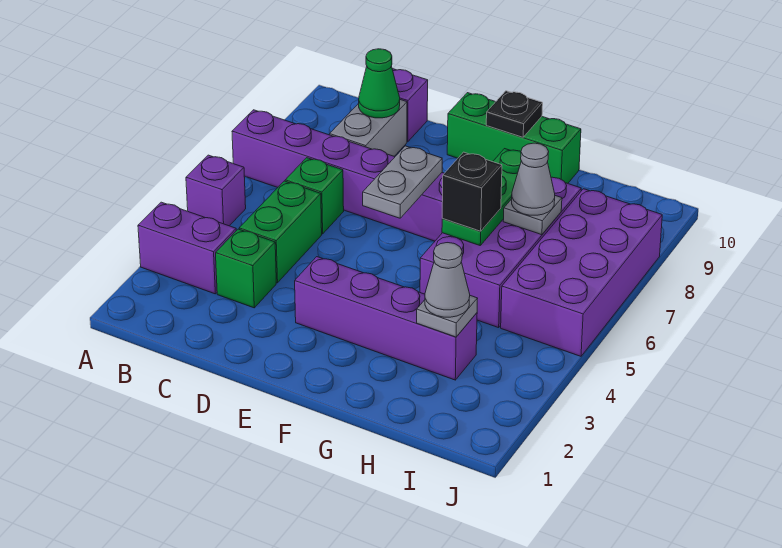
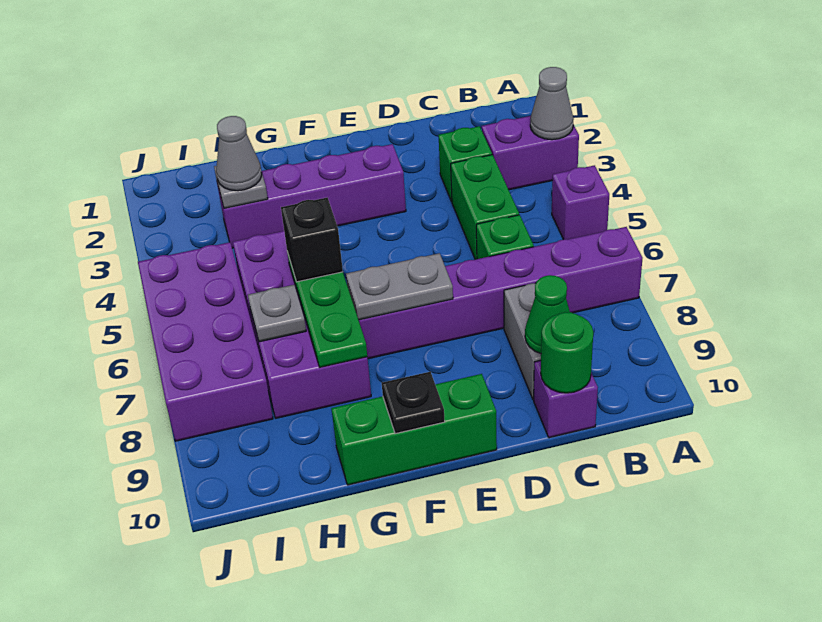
none -> green 1x1 round brick [541,312,593,393]
grey 1x2 plate [363,146,442,218] -> grey 1x2 plate turned to [346,253,453,320]
grey 1x1 cone [512,143,555,215] -> grey 1x1 cone moved to [530,67,574,140]

